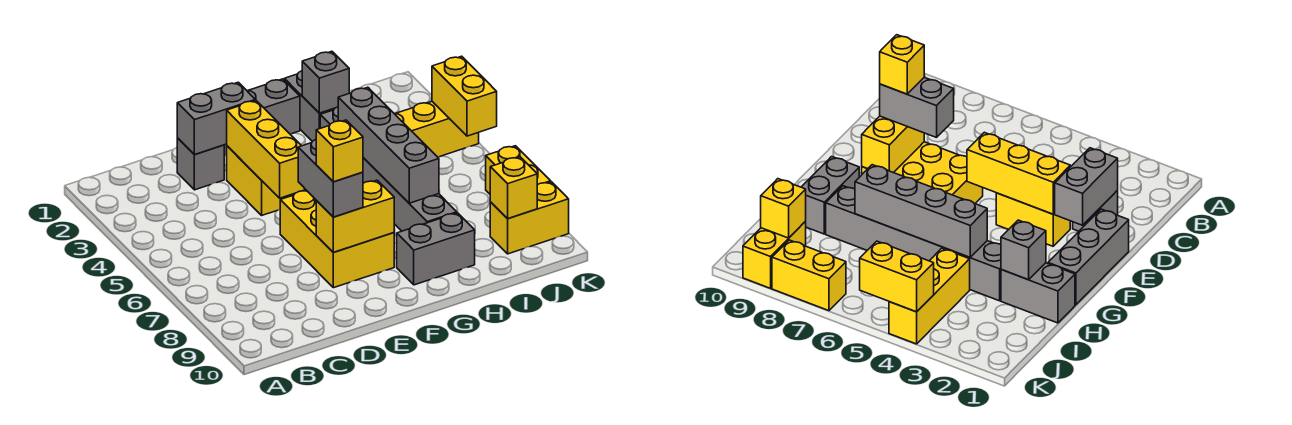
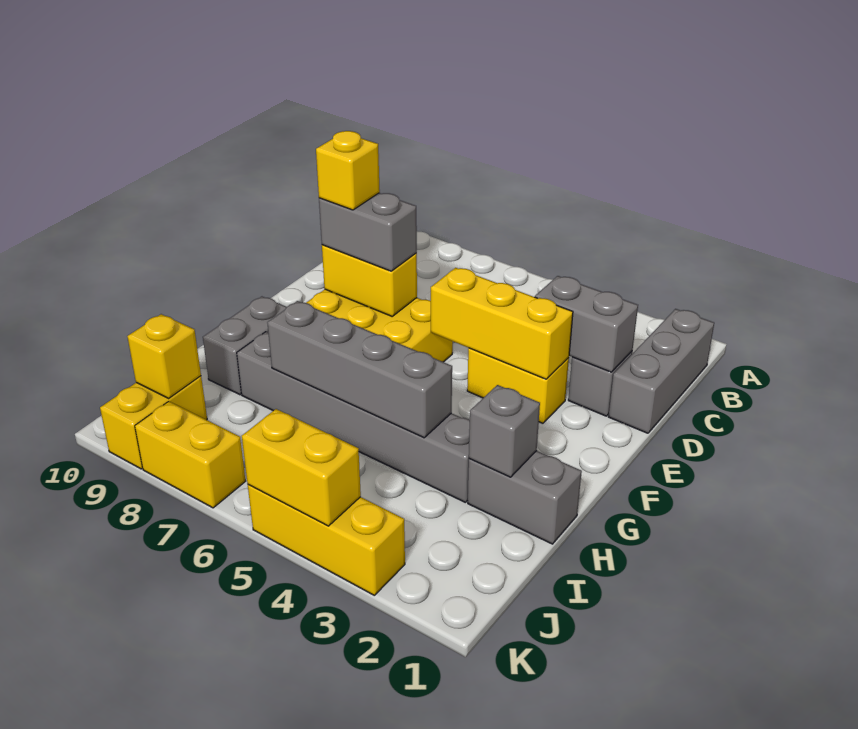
grey 1x2 brick [177,82,255,155] -> grey 1x2 brick turned to [535,276,638,372]
grey 1x3 brick [224,79,300,156] -> grey 1x3 brick moved to [609,309,714,433]
yellow 1x2 brick [316,180,394,252] -> yellow 1x2 brick turned to [322,245,417,316]
yellow 1x3 brick [395,102,479,157] -> yellow 1x3 brick turned to [248,485,405,595]

